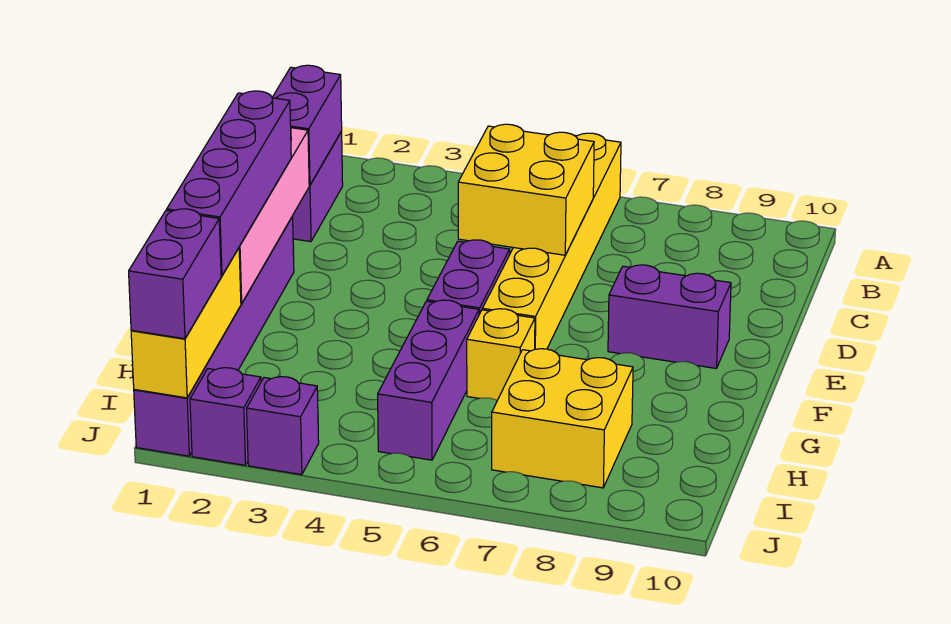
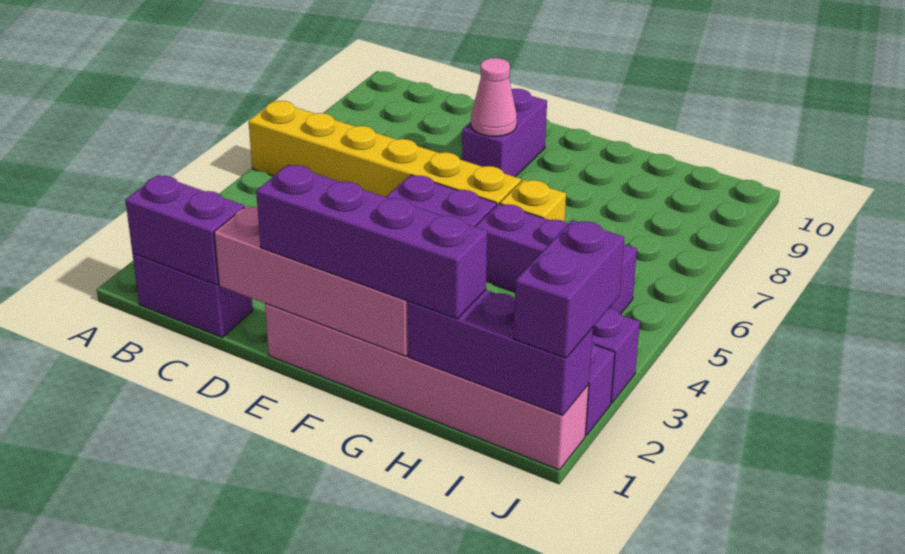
yellow 2x2 brick [458,124,594,255] -> none
purple 1x6 brick [134,217,294,456] -> pink 1x6 brick [265,303,589,470]
none -> pink 1x1 cone [471,58,517,137]
yellow 1x3 brick [131,248,241,398] -> purple 1x3 brick [408,290,593,416]
yellow 2x2 brick [492,349,633,488] -> none
purple 1x2 brick [129,209,221,339] -> purple 1x2 brick turned to [514,220,624,358]

